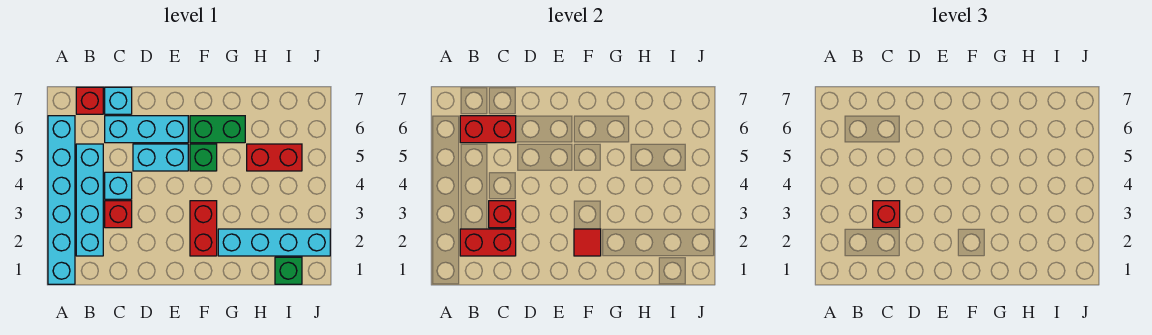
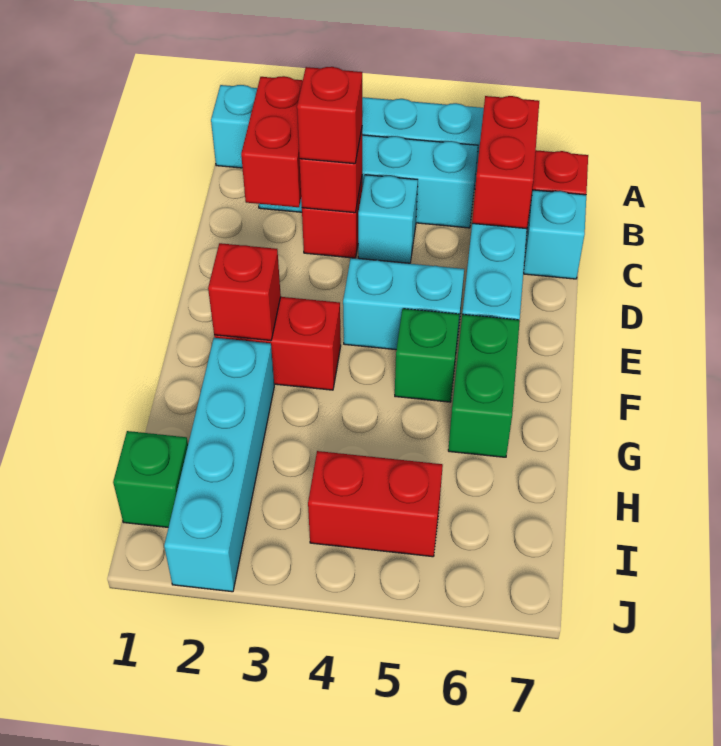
cyan 1x2 brick [133,144,188,171] -> cyan 1x2 brick turned to [343,258,464,350]
red 1x1 tile [574,229,601,256] -> red 1x1 brick [208,243,281,341]
red 1x2 brick [247,144,302,171] -> red 1x2 brick turned to [308,451,443,557]

